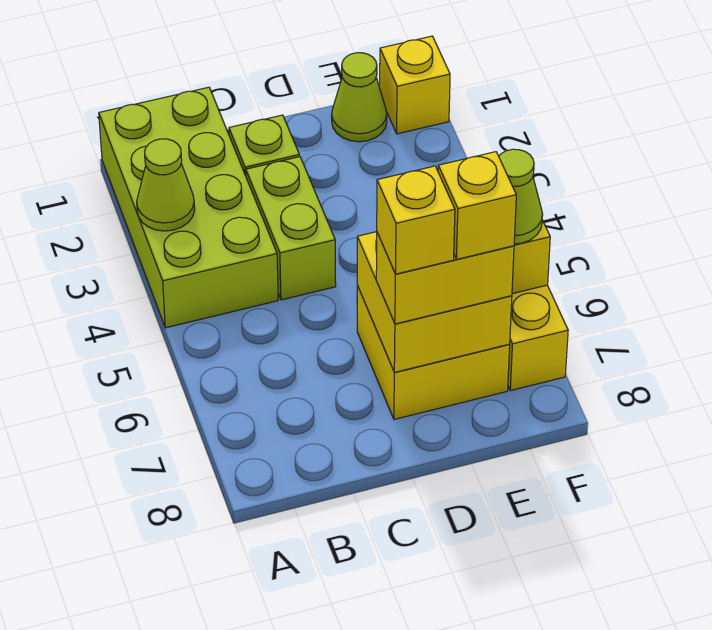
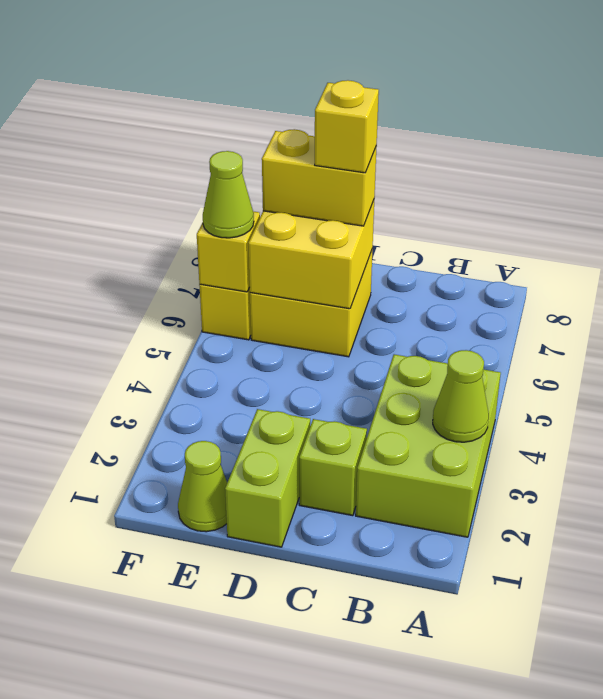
lime 2x4 brick [99,87,278,328] -> lime 2x3 brick [356,354,501,537]
lime 1x2 brick [246,157,336,300] -> lime 1x2 brick moved to [225,409,310,547]
yellow 1x1 brick [438,152,516,259] -> none
yellow 1x1 brick [380,36,450,134] -> none

